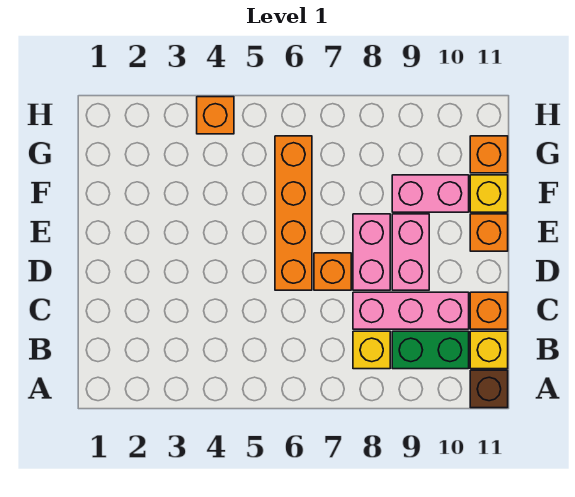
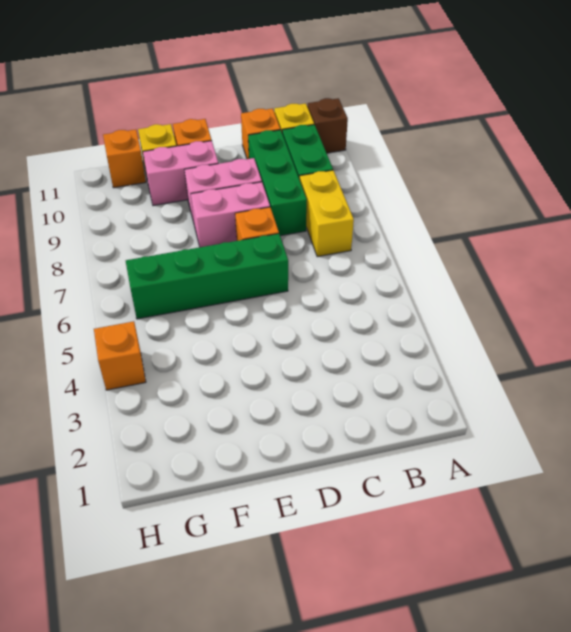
yellow 1x1 brick [353,331,390,369] -> yellow 1x2 brick [300,170,354,257]
pink 1x3 brick [353,292,469,329] -> green 1x3 brick [248,130,307,236]
orange 1x4 brick [275,136,312,290] -> green 1x4 brick [126,234,288,319]
pink 1x2 brick [392,175,469,212] -> pink 1x2 brick turned to [143,141,218,206]

